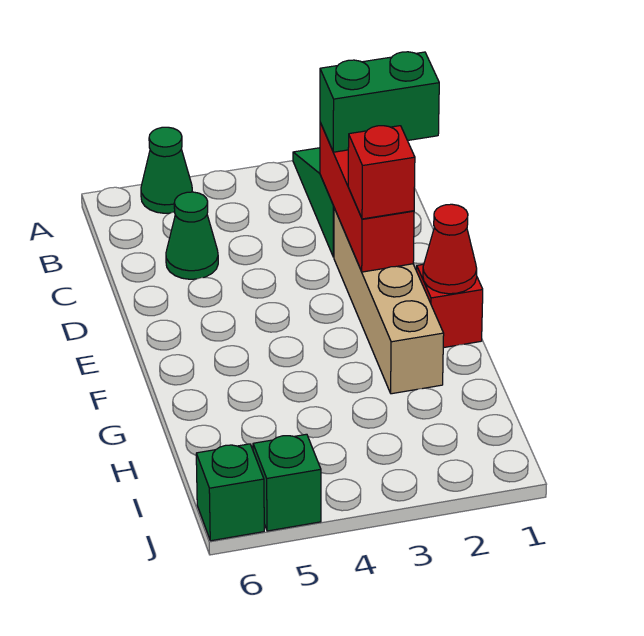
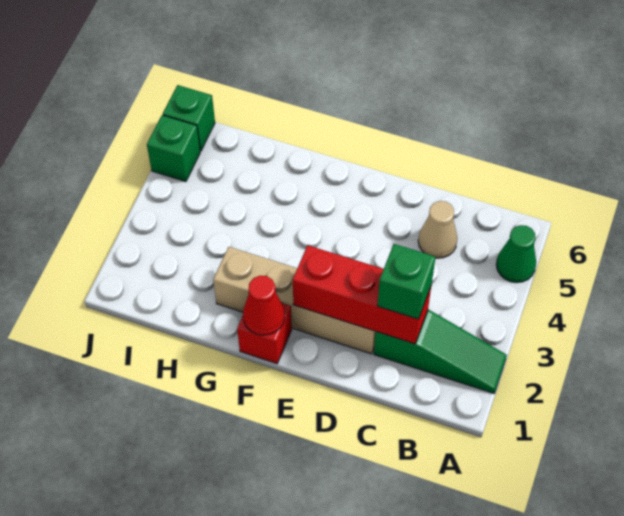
green 1x2 brick [320,52,439,152] -> green 1x1 brick [378,244,435,319]
green 1x1 cone [166,192,218,279] -> tan 1x1 cone [418,201,457,258]
red 1x1 brick [348,126,415,219] -> none

